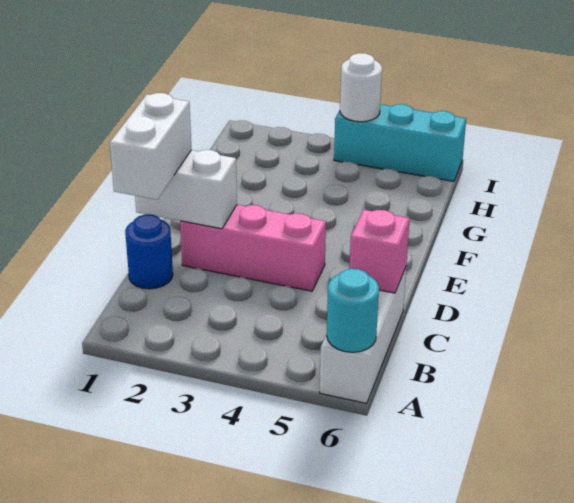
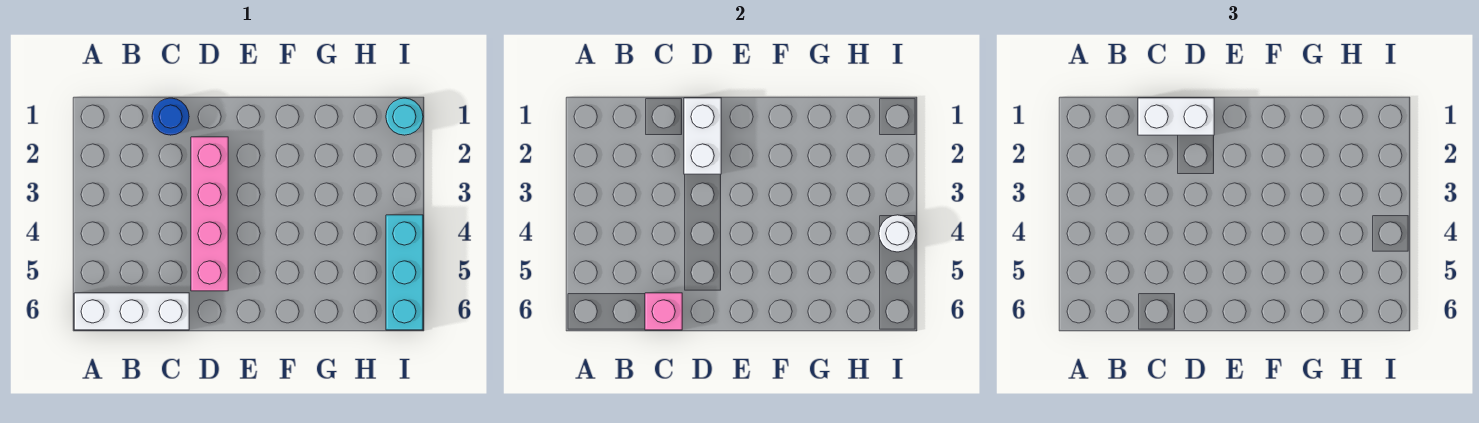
cyan 1x1 round brick [327,269,379,352] -> cyan 1x1 round brick moved to [386,98,423,135]
pink 1x3 brick [180,205,326,291] -> pink 1x4 brick [191,137,228,291]

